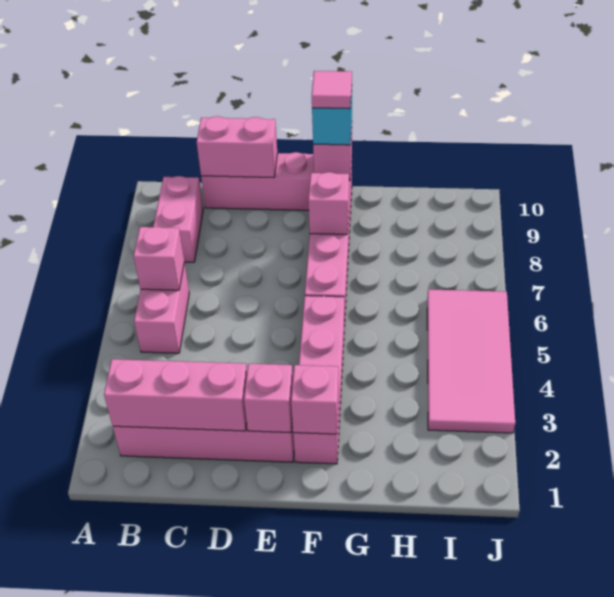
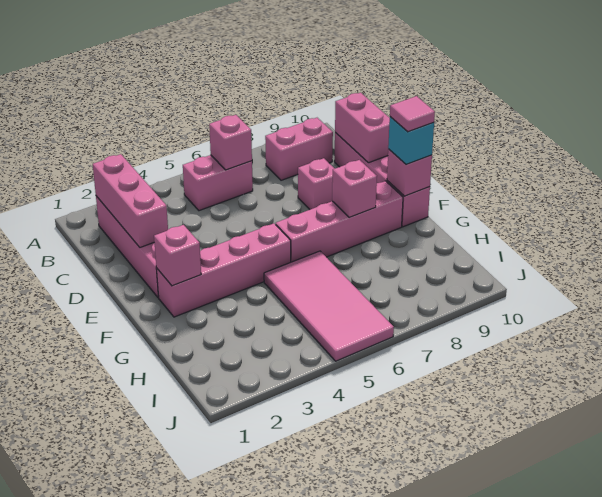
pink 1x1 brick [244,364,293,433] -> pink 1x1 brick moved to [298,158,335,209]
pink 2x4 tile [427,289,515,433] -> pink 2x4 tile turned to [264,251,394,361]

